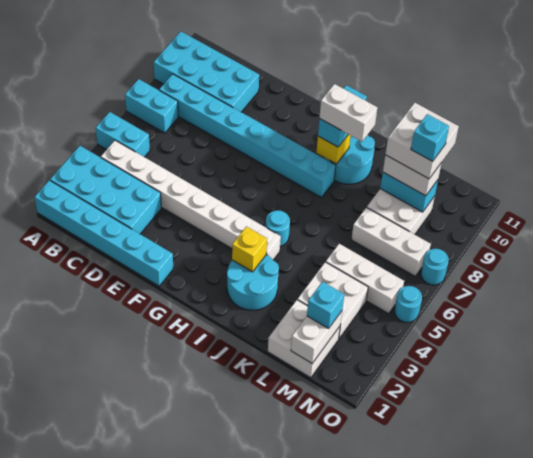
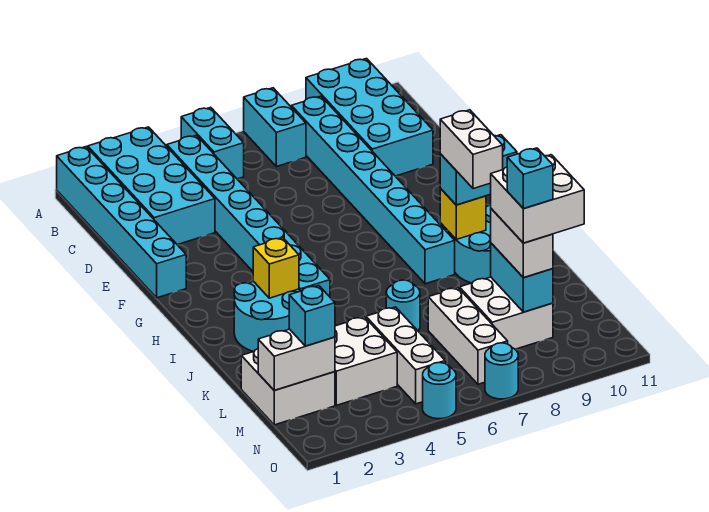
white 1x8 brick [101,140,281,260] -> cyan 1x8 brick [167,135,330,297]
cyan 1x1 round brick [265,210,290,246] -> cyan 1x1 round brick moved to [386,280,420,331]

